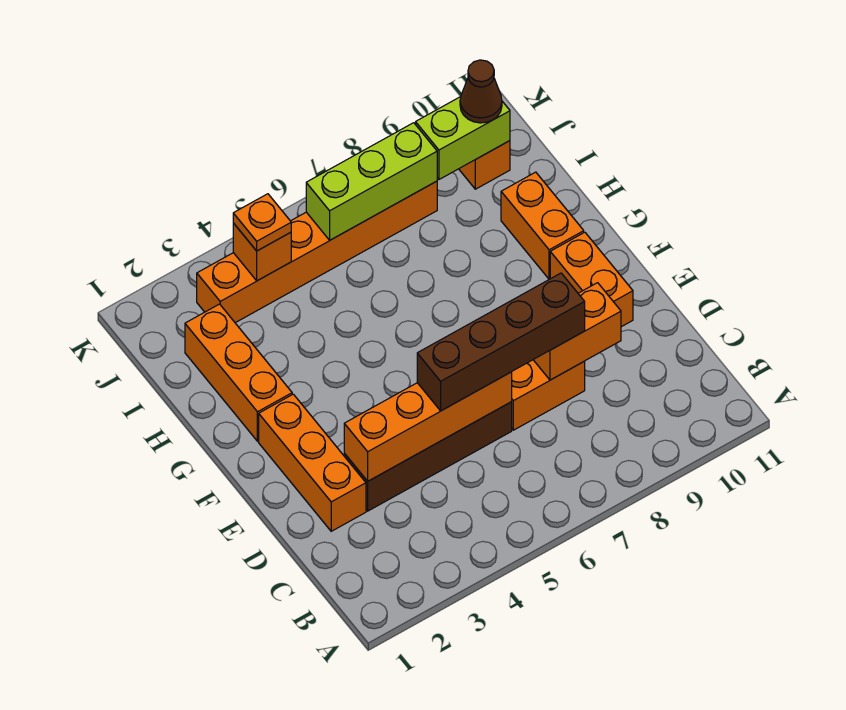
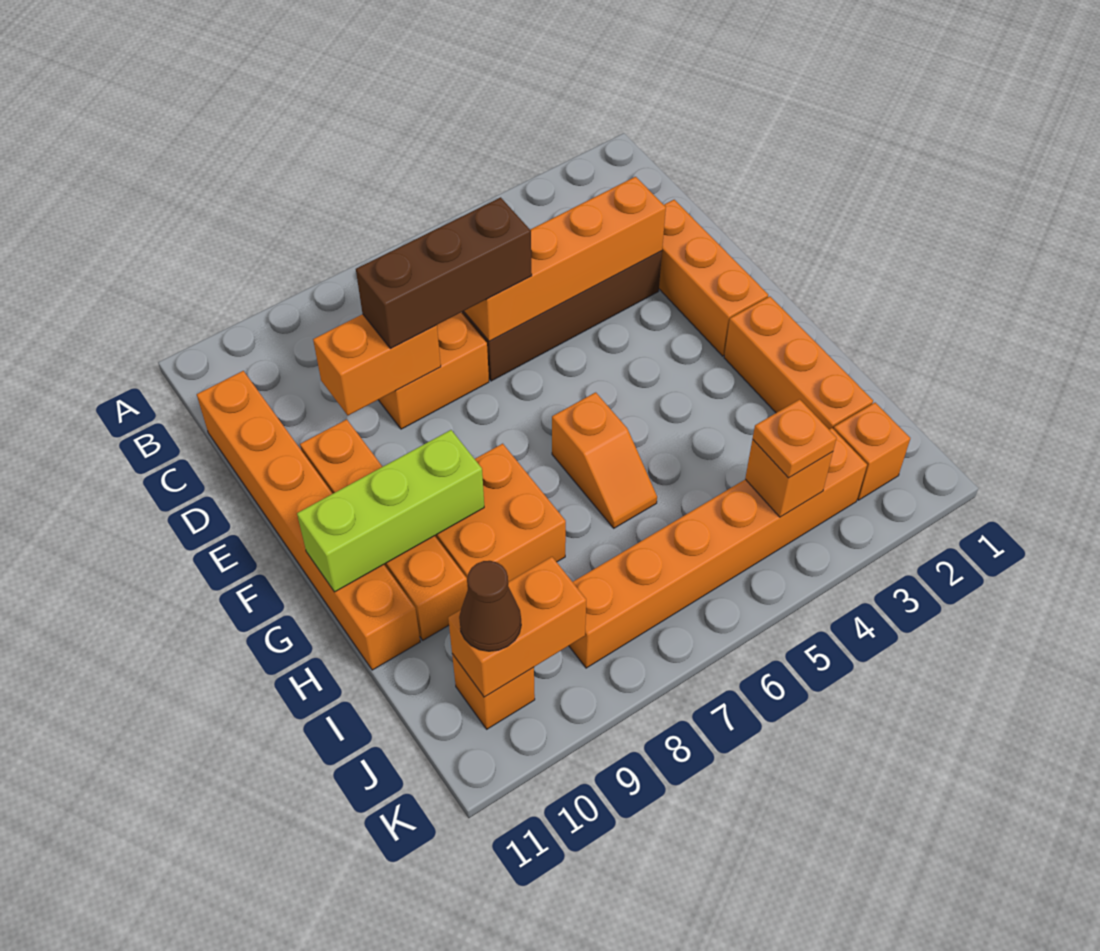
none -> orange 1x6 brick [197,371,420,670]
brown 1x4 brick [417,273,585,411] -> brown 1x3 brick [356,197,532,349]
none -> orange 1x2 slope [552,392,657,528]
none -> orange 2x2 brick [435,444,566,587]
none -> orange 1x1 brick [834,403,910,500]
lime 1x3 brick [306,123,437,240] -> lime 1x3 brick moved to [297,430,484,592]
lime 1x2 brick [416,97,510,179] -> orange 1x2 brick [448,557,586,697]

